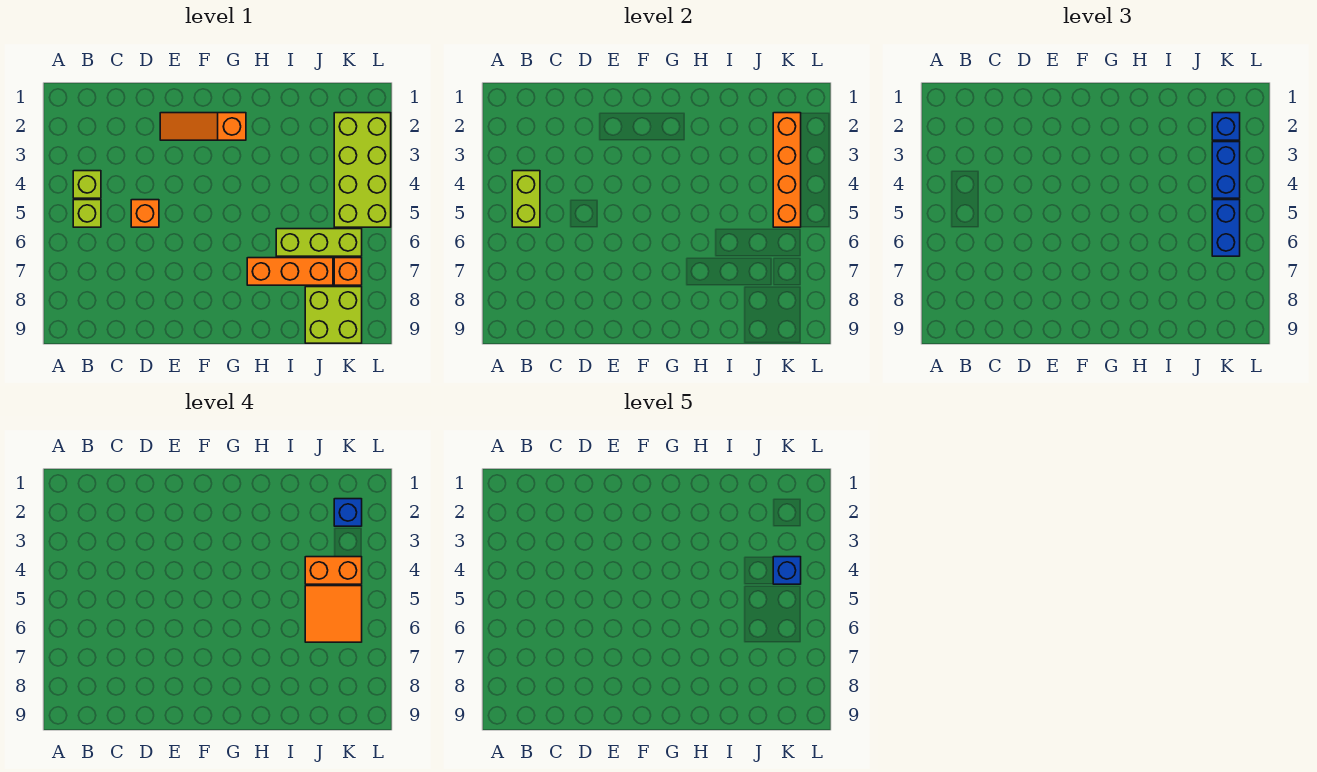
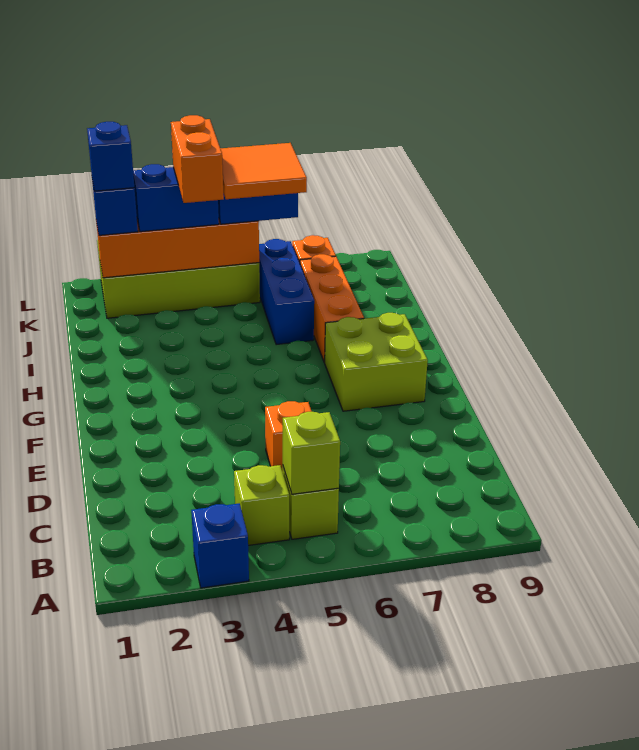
lime 1x2 brick [512,171,540,227] -> lime 1x1 brick [283,412,340,494]
orange 1x3 slope [160,113,246,140] -> none
lime 1x3 brick [276,229,362,256] -> blue 1x3 brick [259,239,314,345]
lime 2x2 brick [305,287,362,343] -> lime 2x2 brick moved to [324,313,428,411]
blue 1x1 brick [773,557,801,584] -> blue 1x1 brick moved to [191,503,249,588]

